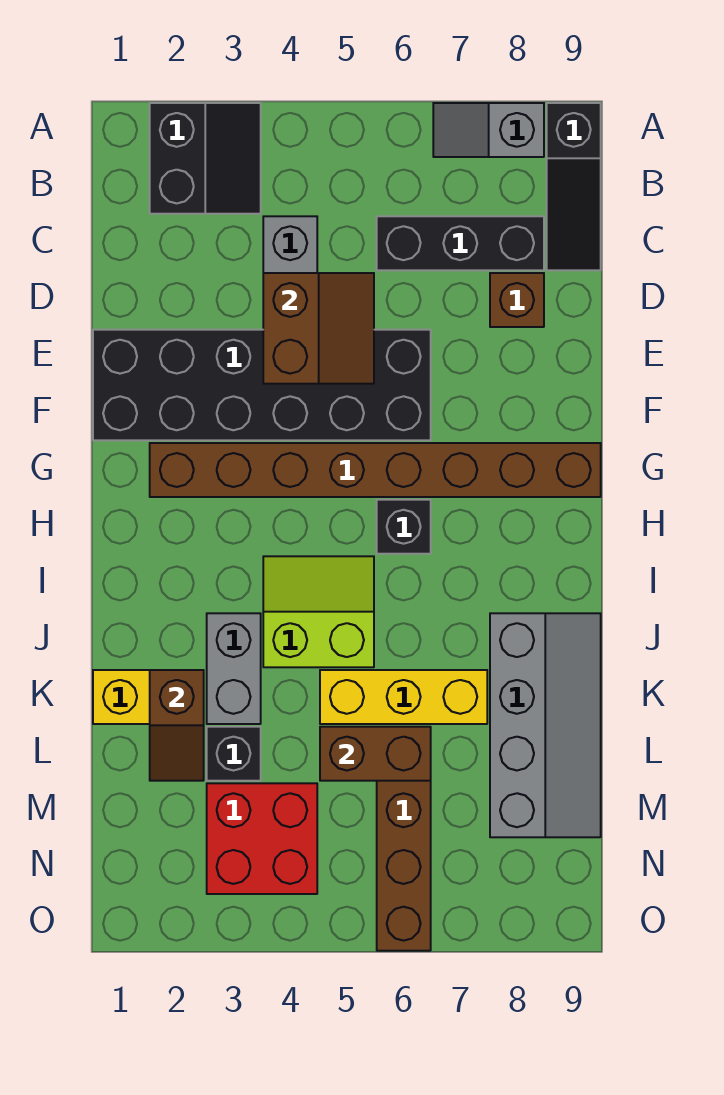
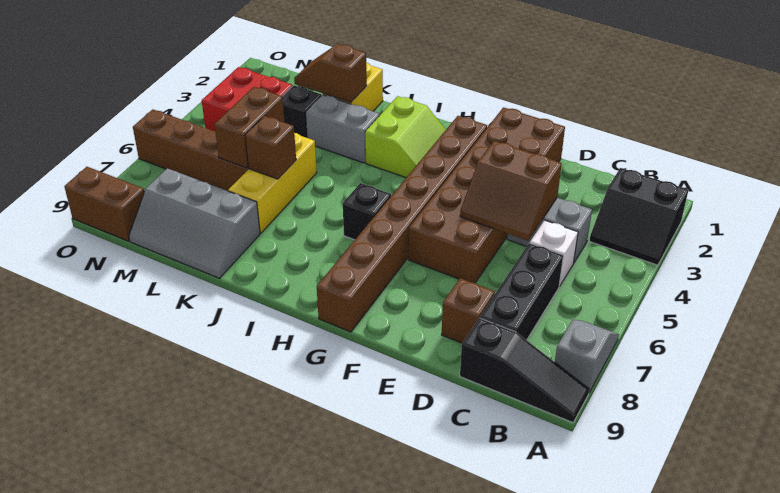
black 1x3 slope [547,103,601,270] -> black 1x3 slope turned to [460,318,589,423]
none -> white 1x1 brick [530,220,578,287]
black 2x6 brick [93,330,431,440] -> brown 2x6 brick [408,107,565,283]
lime 2x2 slope [263,556,374,667] -> lime 2x2 slope moved to [365,96,446,178]
grey 2x4 slope [490,613,601,837] -> grey 2x3 slope [129,168,260,278]
none -> brown 1x1 brick [245,116,296,179]
none -> brown 1x2 brick [64,167,144,241]

